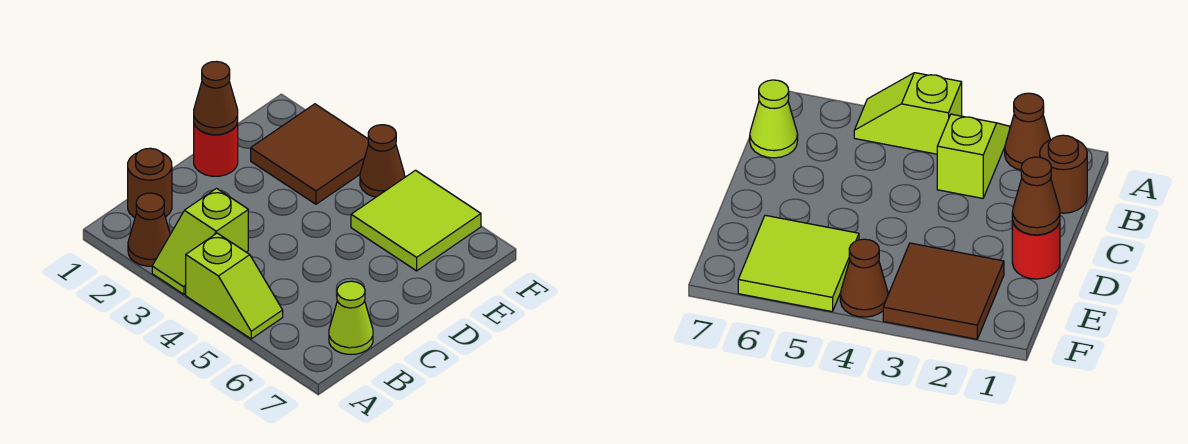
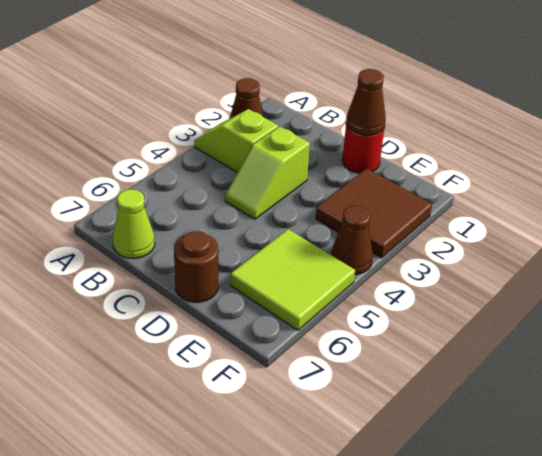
lime 1x2 slope [186,233,283,339] -> lime 1x2 slope moved to [225,126,310,219]
brown 1x1 round brick [128,148,172,218] -> brown 1x1 round brick moved to [174,231,218,302]

